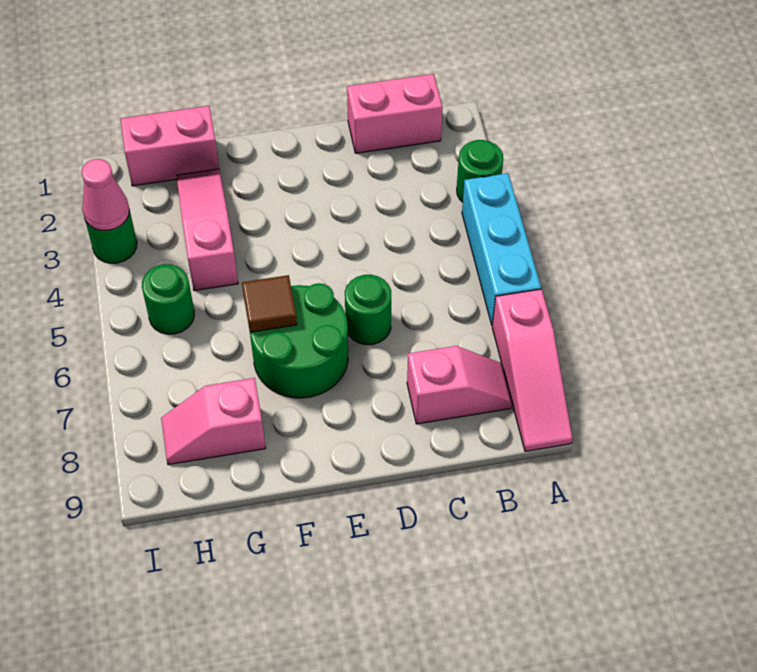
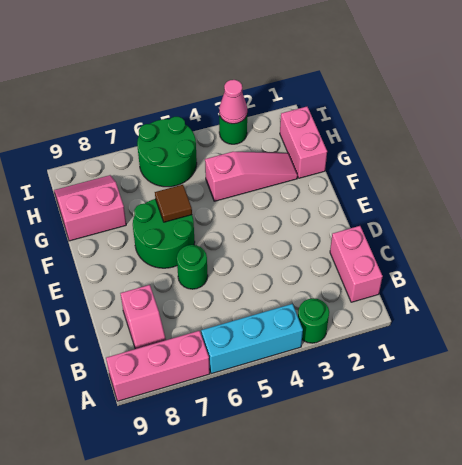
pink 1x3 slope [492,289,573,451] -> pink 1x3 brick [106,331,210,401]
pink 1x2 slope [161,378,266,465] -> pink 2x2 slope [54,175,126,241]
green 1x1 round brick [142,264,194,334] -> green 2x2 round brick [137,117,197,187]

